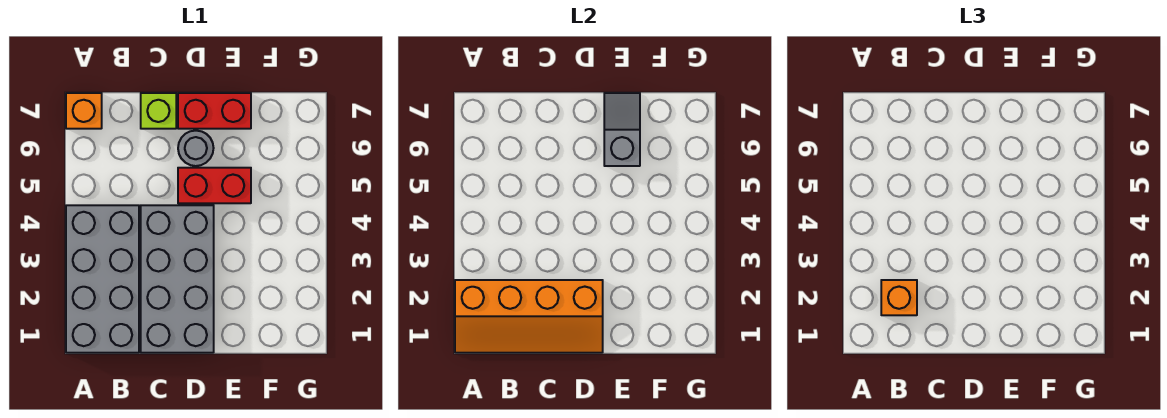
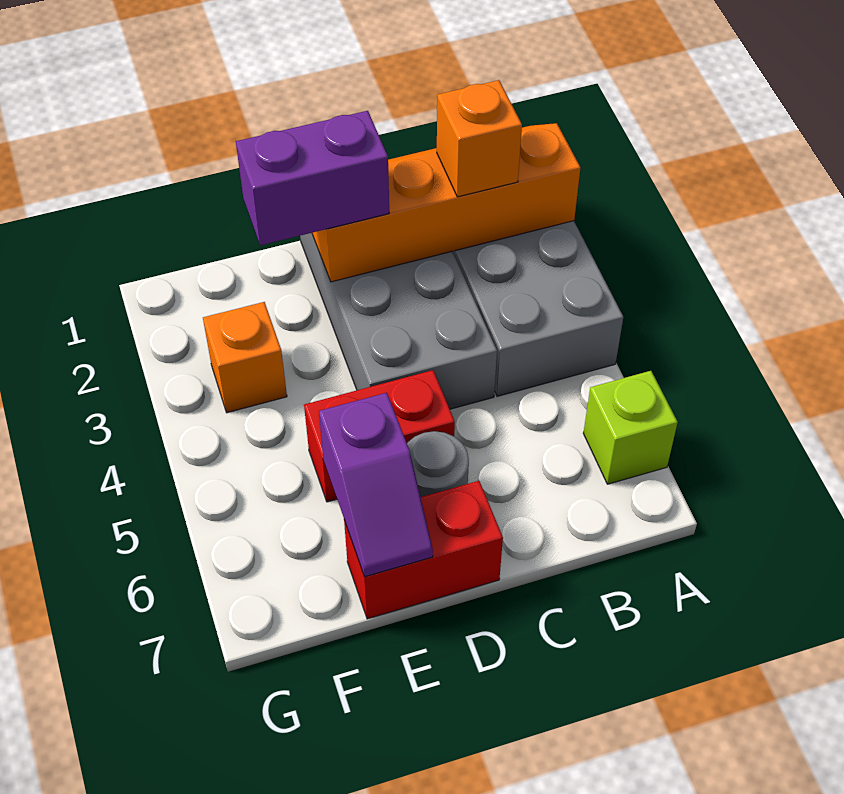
orange 1x1 brick [66,93,102,129] -> orange 1x1 brick moved to [203,302,287,413]
lime 1x1 brick [141,93,176,129] -> lime 1x1 brick moved to [583,371,678,484]
none -> purple 1x2 brick [236,111,389,245]
grey 1x2 slope [604,93,640,166] -> purple 1x2 slope [319,393,433,577]

